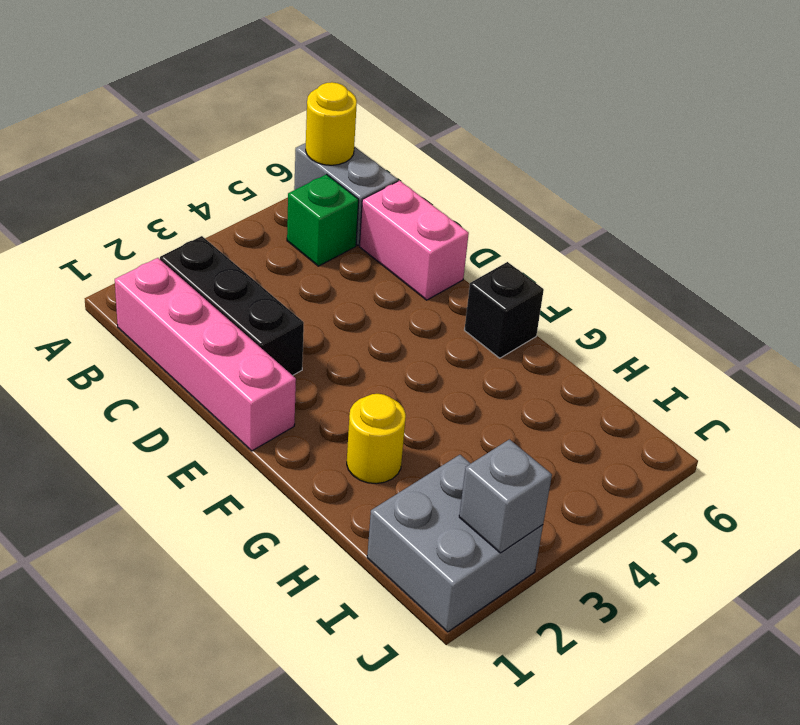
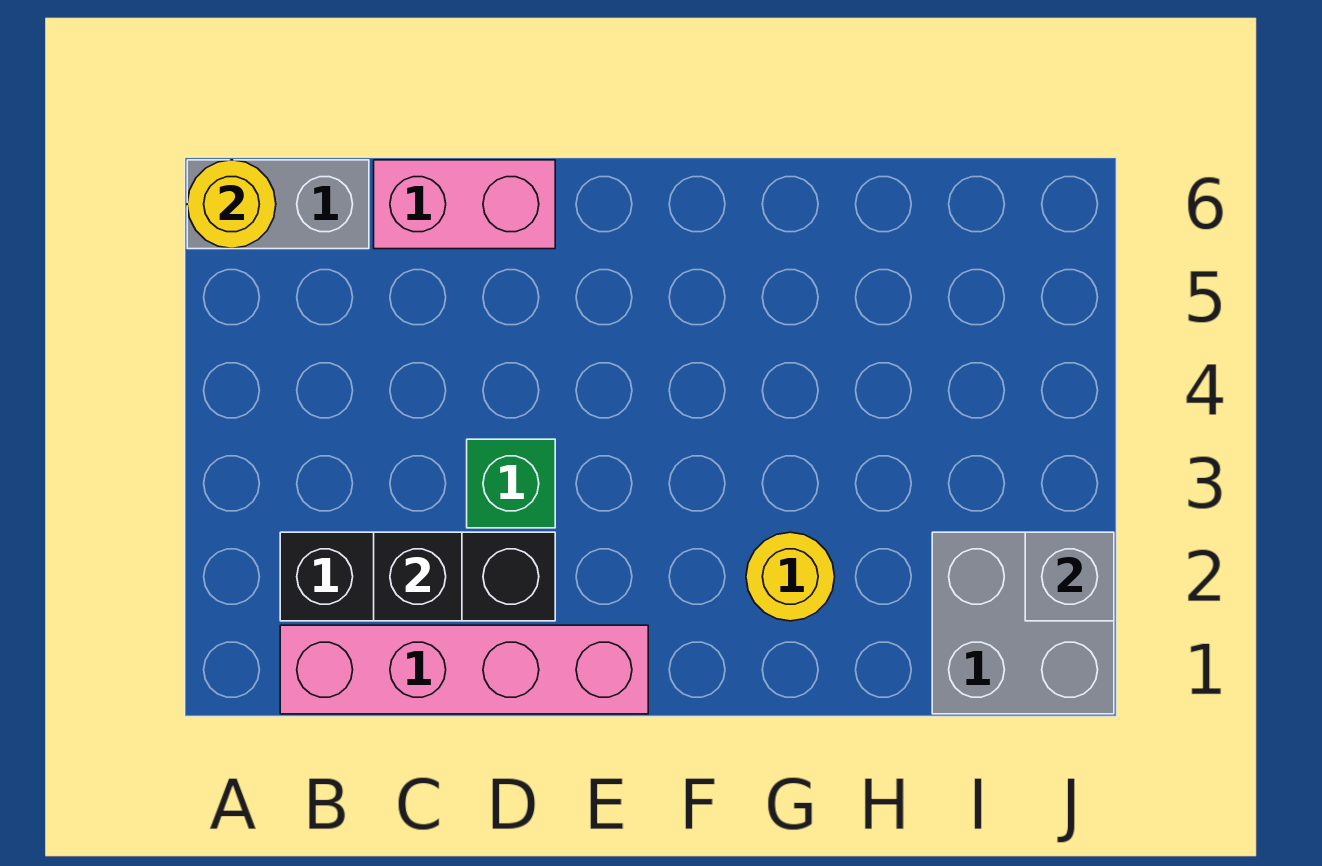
green 1x1 brick [287,174,359,266] -> green 1x1 brick moved to [467,439,555,528]
black 1x1 brick [465,262,544,358] -> black 1x1 brick moved to [374,532,462,621]

